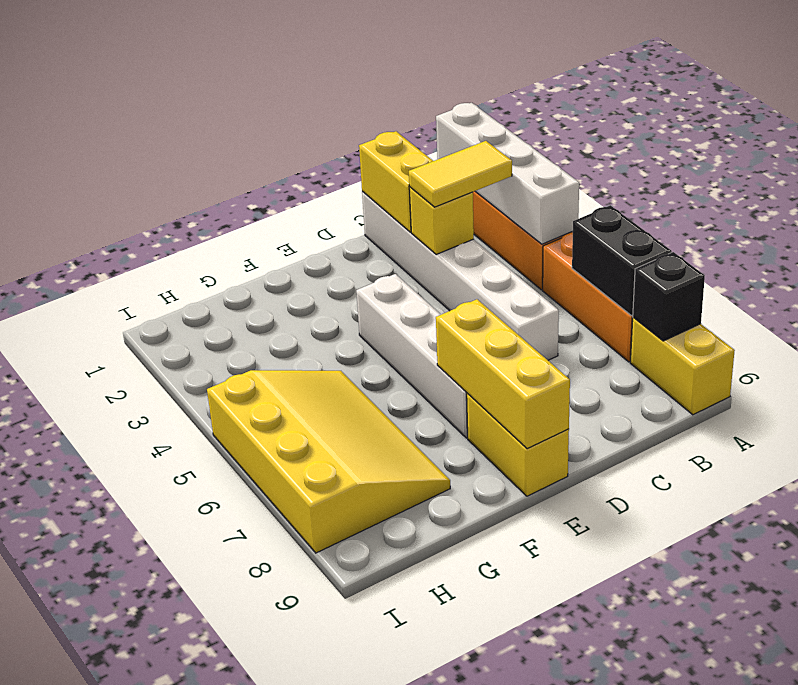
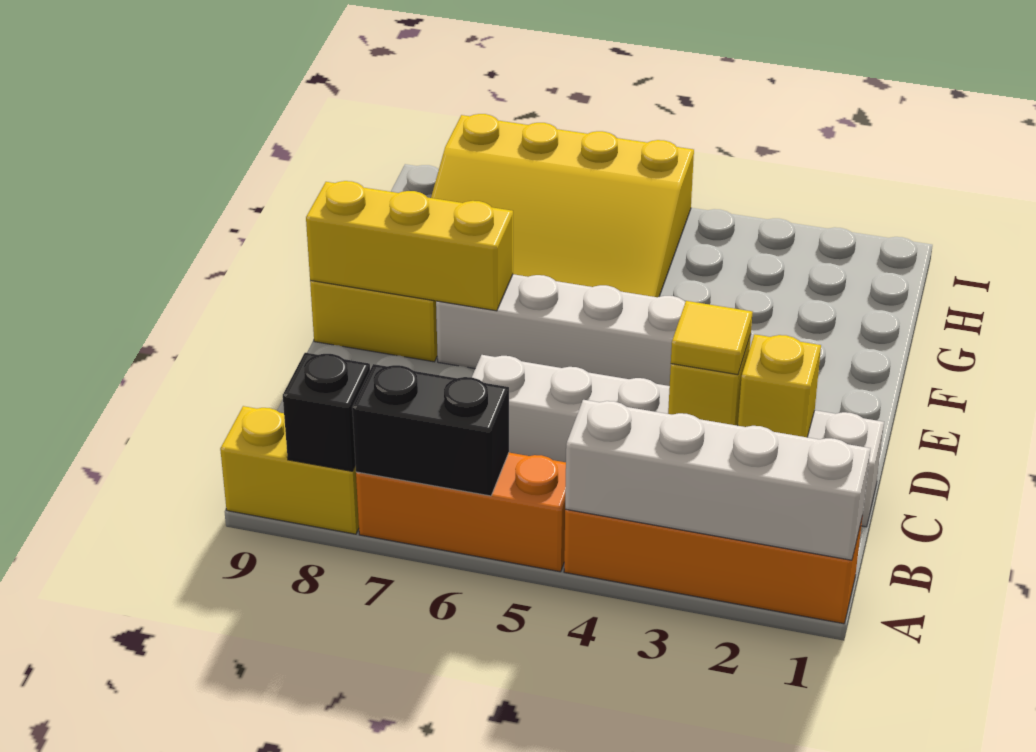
yellow 1x2 tile [409,141,512,207] -> yellow 1x1 tile [671,301,752,375]
yellow 1x2 brick [359,131,433,232] -> yellow 1x1 brick [738,334,821,437]

